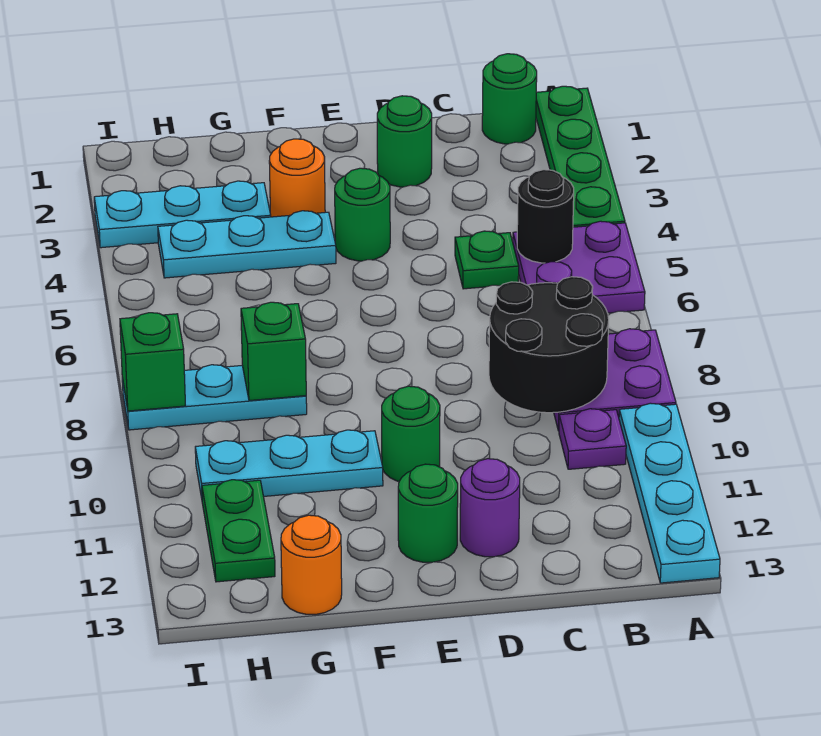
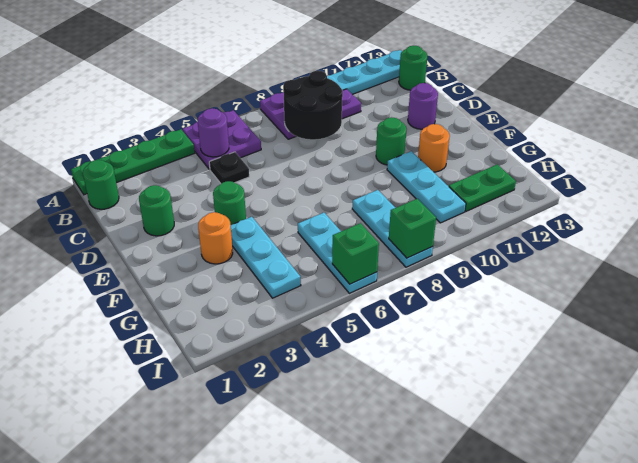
black 1x1 round brick [517,170,574,263] -> purple 1x1 round brick [198,108,229,157]
green 1x1 plate [455,231,519,289] -> black 1x1 plate [209,152,249,183]
green 1x1 round brick [398,464,458,562] -> green 1x1 round brick moved to [399,46,427,90]
cyan 1x3 plate [94,181,271,248] -> cyan 1x3 plate moved to [298,213,377,293]
green 1x1 brick [241,302,306,401] -> green 1x1 brick moved to [332,223,379,284]
orange 1x1 round brick [281,515,342,615] -> orange 1x1 round brick moved to [418,124,450,172]

